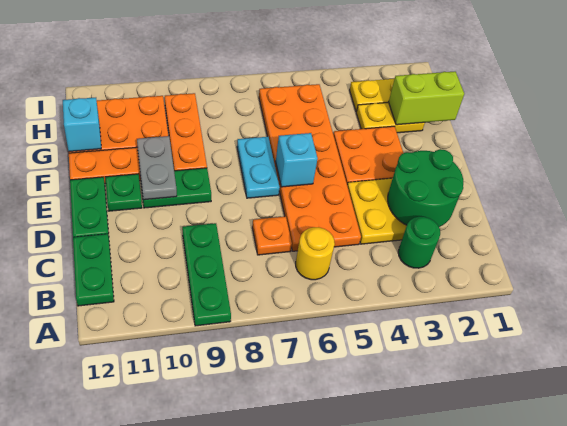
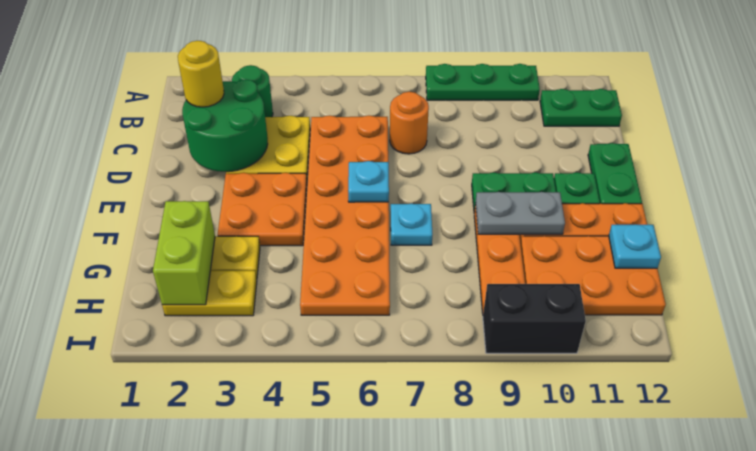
green 1x3 plate [182,223,231,326] -> green 1x3 plate turned to [426,64,540,100]
yellow 1x1 round brick [296,227,335,280] -> yellow 1x1 round brick moved to [178,41,224,107]
green 1x2 plate [73,234,114,306] -> green 1x2 plate turned to [540,89,622,126]
orange 1x1 plate [252,216,292,255] -> orange 1x1 round brick [390,92,429,154]
cyan 1x1 brick [276,133,318,187] -> cyan 1x1 plate [348,161,389,202]
cyan 1x2 plate [237,137,280,198] -> cyan 1x1 plate [391,204,432,245]
grey 1x2 plate [137,136,177,200] -> grey 1x2 plate turned to [475,192,565,235]
lime 1x2 brick [389,72,464,125] -> lime 1x2 brick turned to [153,201,215,305]
cyan 1x1 brick [63,98,101,152] -> cyan 1x1 plate [609,224,661,268]
none -> black 1x2 brick [483,284,586,353]

